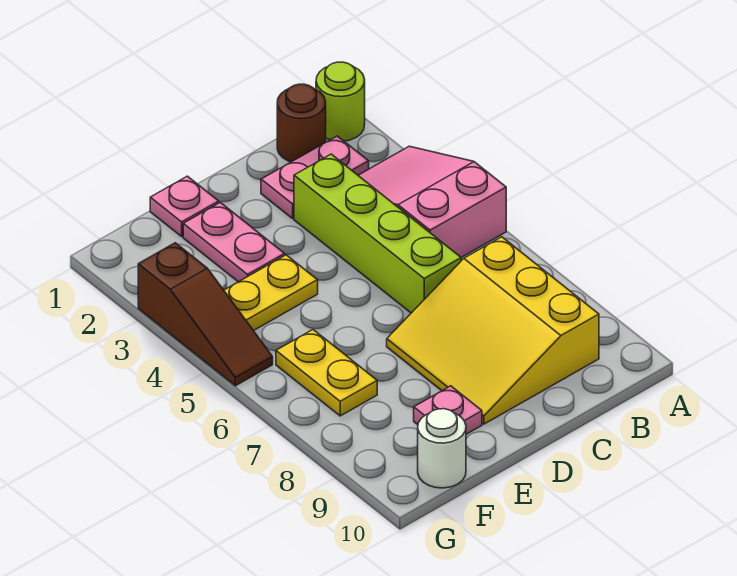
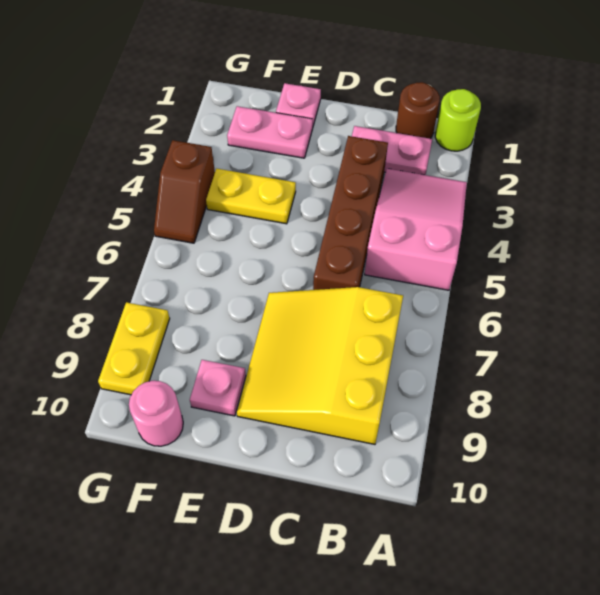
lime 1x4 brick [294,154,461,313] -> brown 1x4 brick [313,136,388,290]
pink 1x2 plate [183,202,285,282] -> pink 1x2 plate turned to [227,106,313,158]
yellow 1x2 plate [276,330,377,416] -> yellow 1x2 plate moved to [98,302,170,395]
white 1x1 round brick [418,409,466,488] -> pink 1x1 round brick [129,381,183,446]
brown 1x3 slope [138,243,273,386] -> brown 1x2 slope [154,140,215,243]

